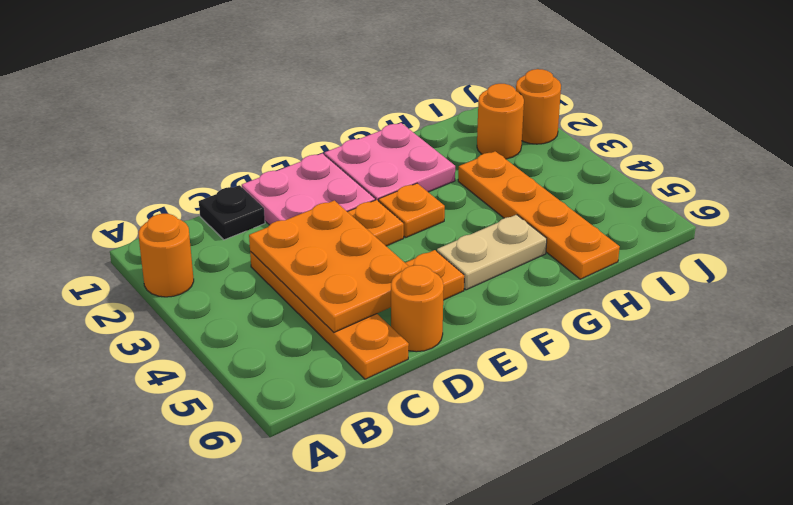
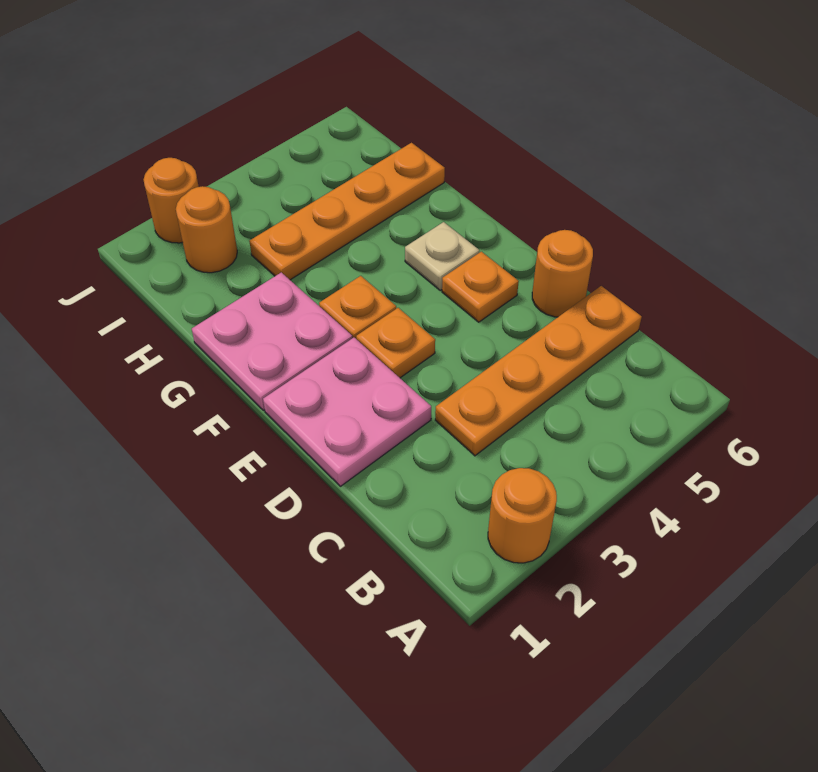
black 1x1 plate [199,185,265,240] -> none
orange 2x3 plate [249,200,409,332] -> none
tan 1x2 plate [437,215,547,290] -> tan 1x1 plate [405,222,479,290]

